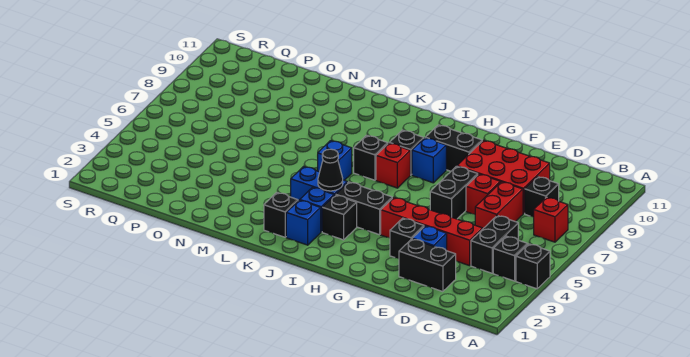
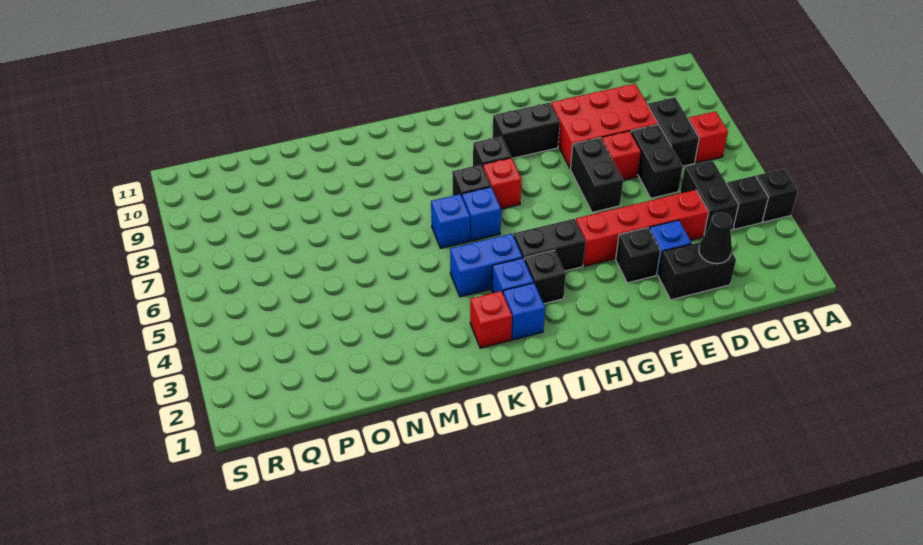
black 1x1 brick [525,177,559,217] -> black 1x2 brick [648,97,699,166]
red 1x2 brick [475,182,523,228] -> black 1x2 brick [631,124,683,198]
blue 1x1 brick [412,138,446,183] -> blue 1x1 brick moved to [462,187,501,241]
black 1x1 cone [318,149,343,191] -> black 1x1 cone moved to [699,213,732,264]
black 1x1 brick [264,193,298,237] -> red 1x1 brick [470,291,512,348]

